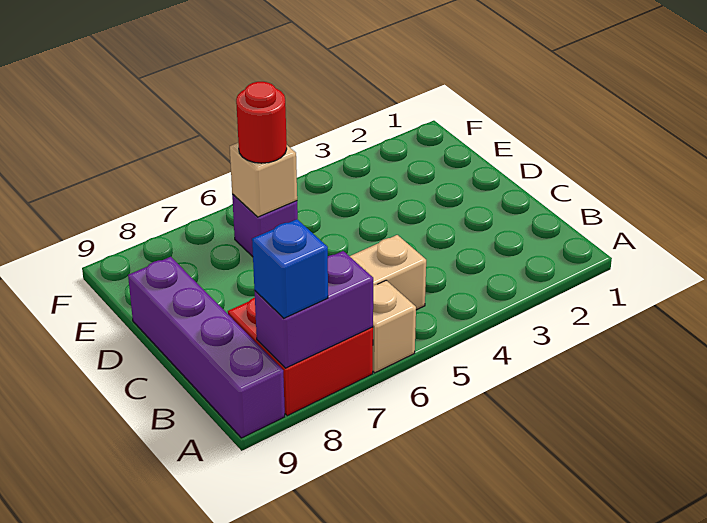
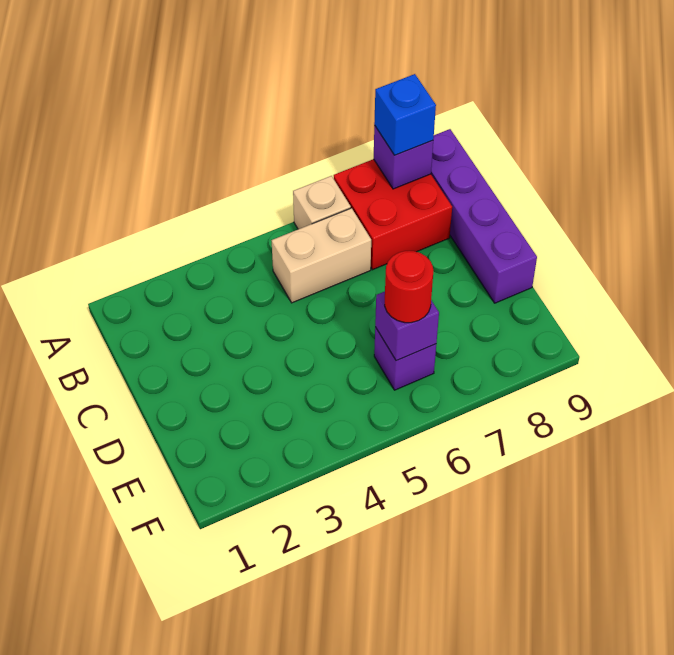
purple 1x2 brick [255,251,373,368] -> purple 1x1 brick [374,125,433,189]
tan 1x1 brick [230,143,297,217] -> purple 1x1 brick [375,291,439,361]

